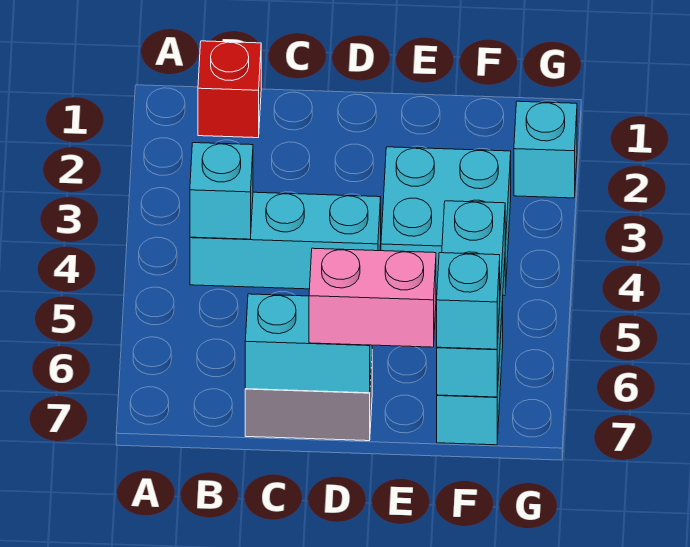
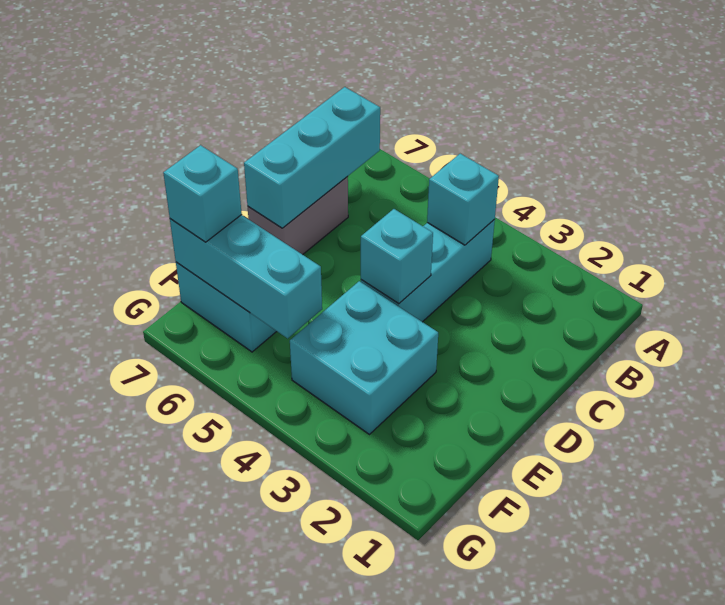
red 1x1 brick [198,41,261,138] -> none
cyan 1x2 brick [245,294,372,393] -> cyan 1x3 brick [244,87,380,228]
pink 1x2 brick [309,248,436,347] -> none
cyan 1x1 brick [514,101,577,198] -> cyan 1x1 brick moved to [361,209,433,304]

